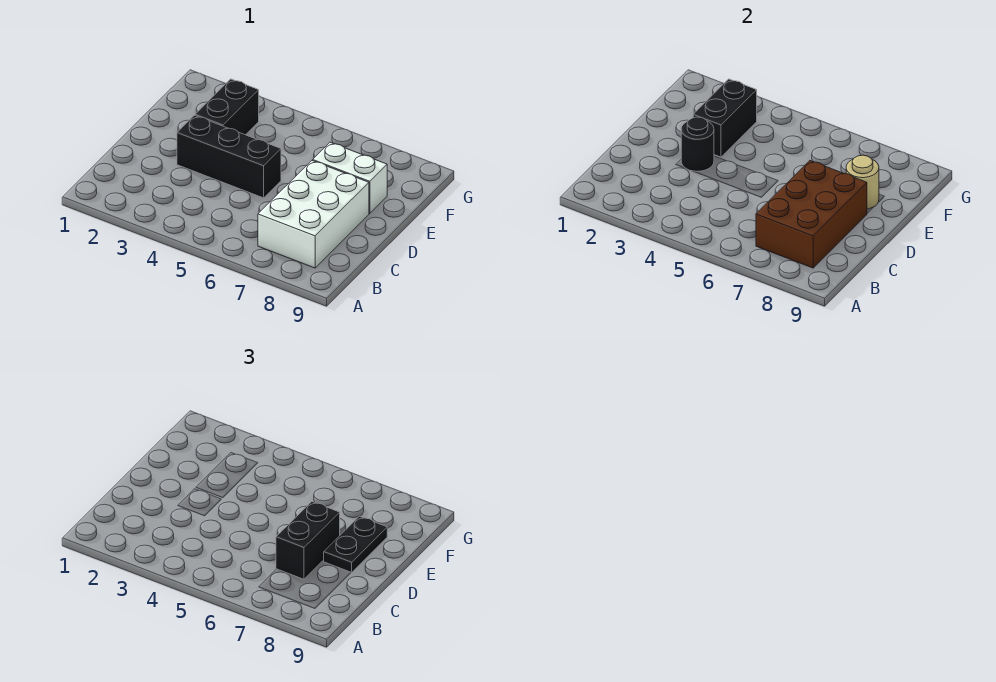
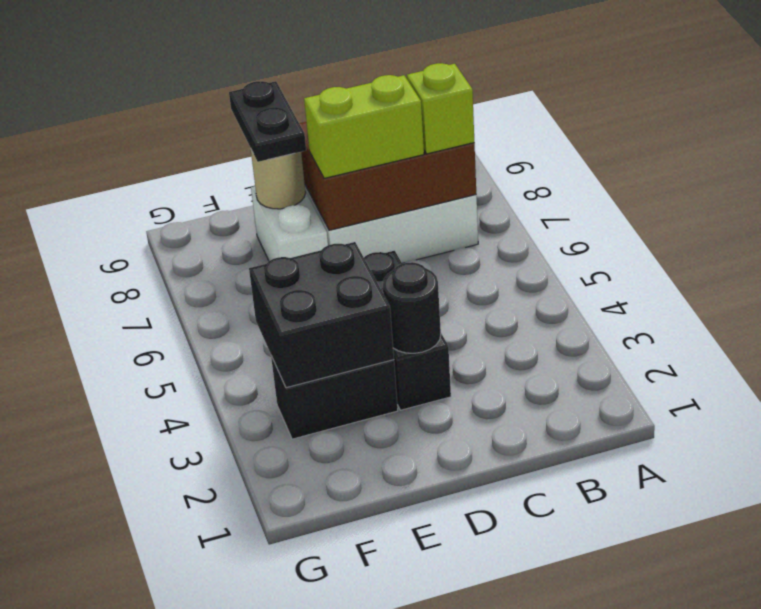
none -> lime 1x1 brick [407,63,474,154]
black 1x2 brick [276,502,340,579] -> lime 1x2 brick [304,75,424,178]
black 1x2 plate [324,516,387,573] -> black 1x2 plate turned to [229,81,306,162]
black 1x2 brick [693,79,757,157] -> black 2x2 brick [249,242,394,388]

